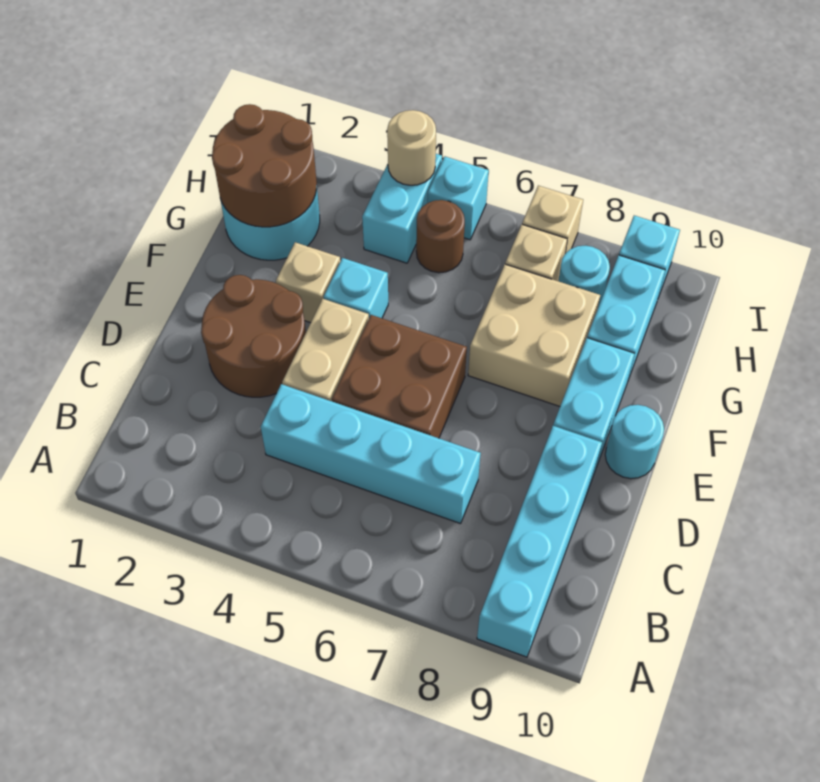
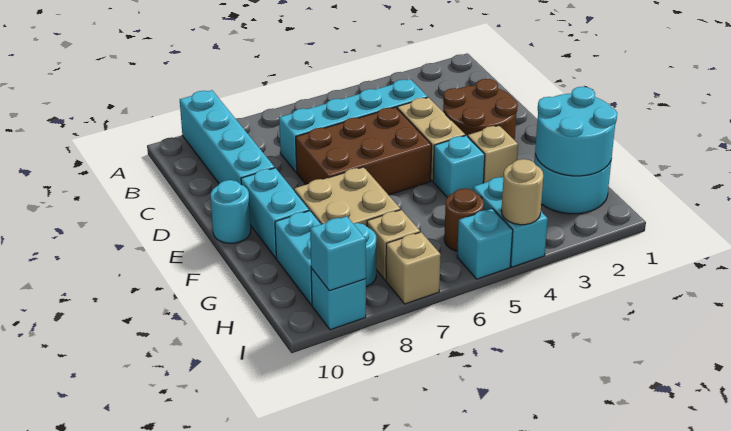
brown 2x2 brick [332,315,467,438] -> brown 2x3 brick [296,107,432,195]
brown 2x2 round brick [212,104,317,227] -> cyan 2x2 round brick [535,87,617,176]
none -> cyan 1x1 brick [310,216,366,291]

